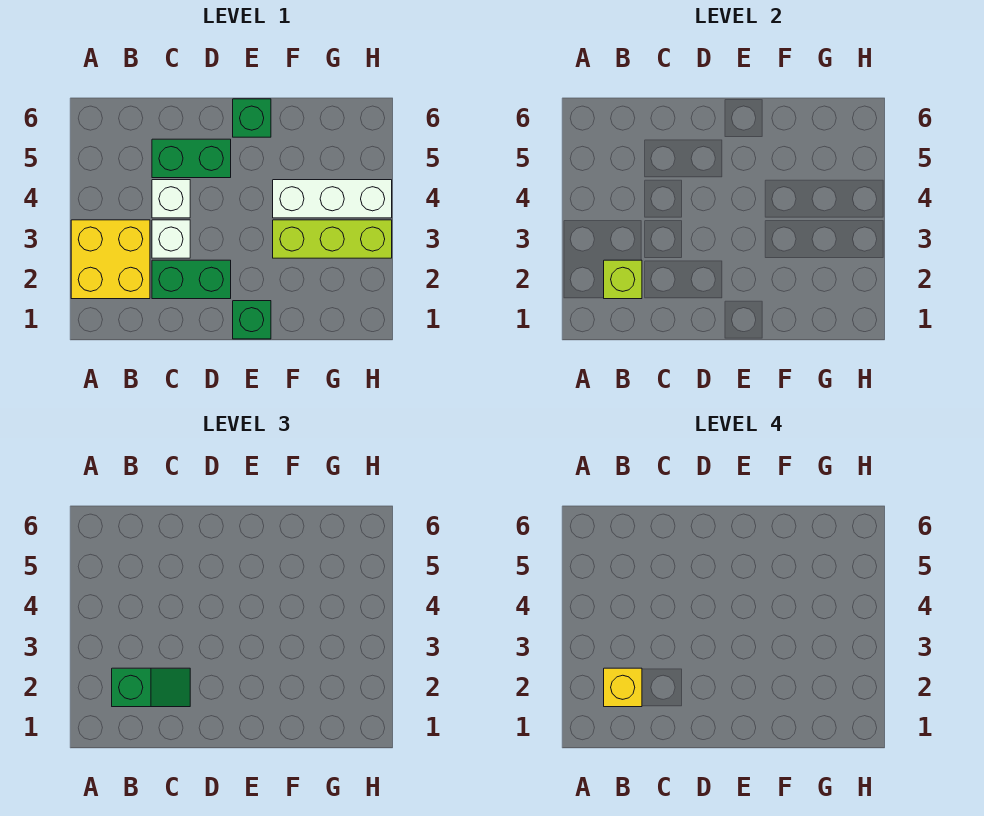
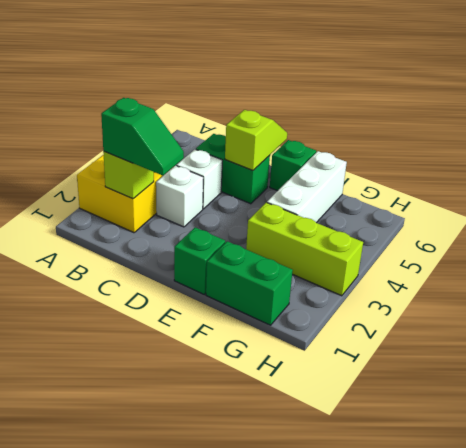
yellow 1x1 brick [604,668,642,707] -> none
green 1x2 brick [152,260,231,299] -> green 1x2 brick moved to [206,241,293,325]
none -> lime 1x2 slope [225,110,287,170]
white 1x3 brick [273,180,392,218] -> white 1x3 brick turned to [267,151,347,223]

